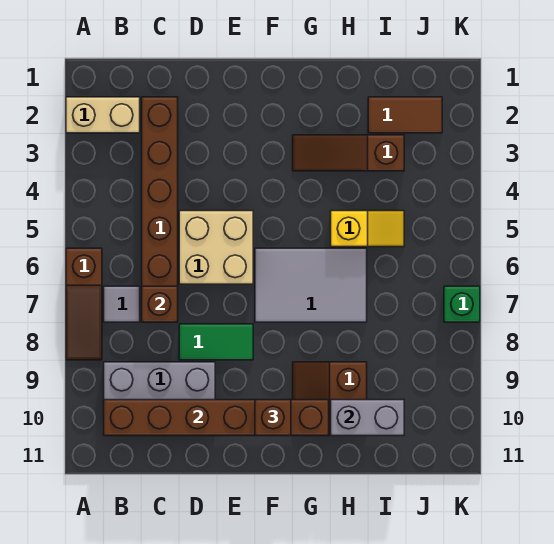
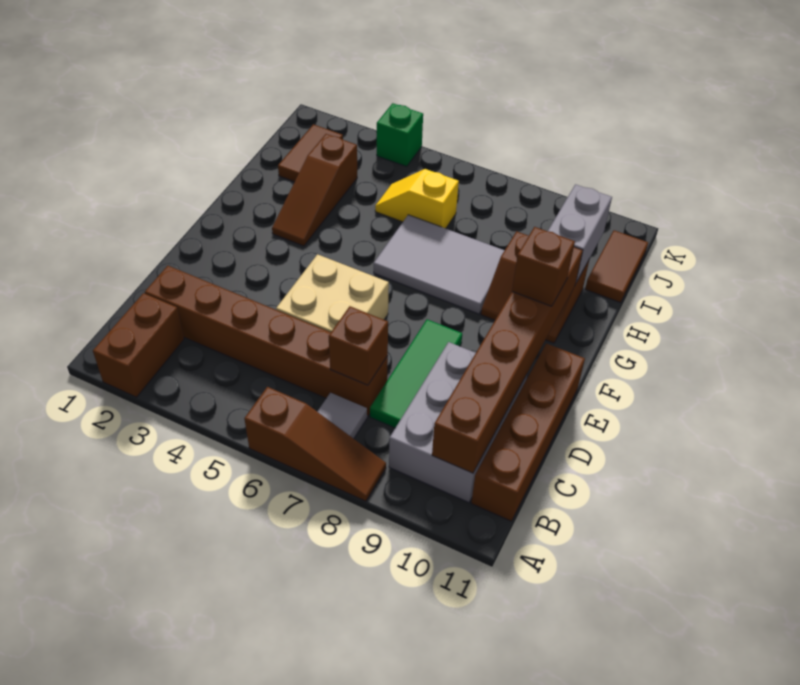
tan 1x2 brick [66,97,140,133] -> brown 1x2 brick [93,293,184,397]
none -> brown 1x4 brick [471,343,585,521]
green 1x2 tile [179,324,253,360] -> green 1x3 tile [370,319,462,428]
grey 2x3 tile [255,248,367,322] -> grey 2x3 tile turned to [374,215,505,314]
yellow 1x2 slope [331,211,404,247] -> yellow 1x2 slope turned to [375,169,459,229]
none -> brown 1x2 tile [585,230,648,303]
green 1x1 brick [444,286,480,322] -> green 1x1 brick moved to [377,103,423,167]

